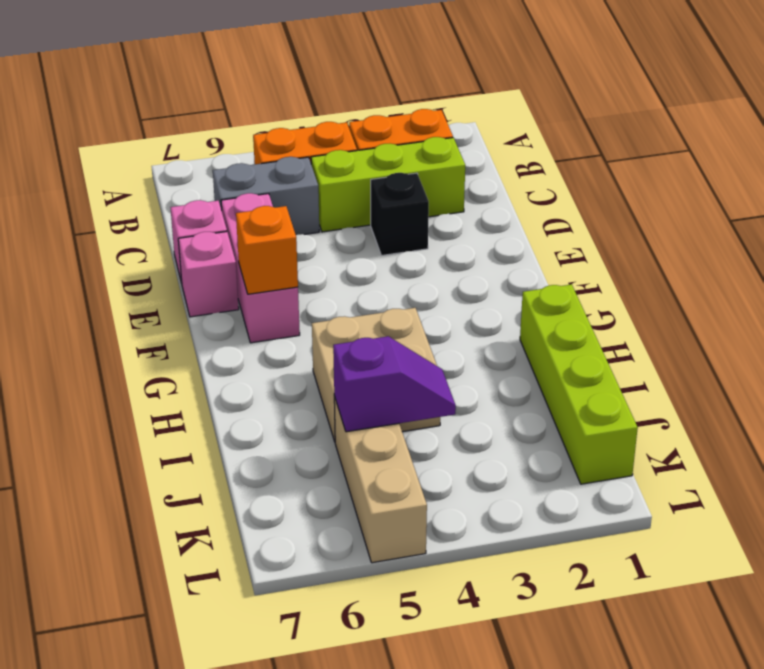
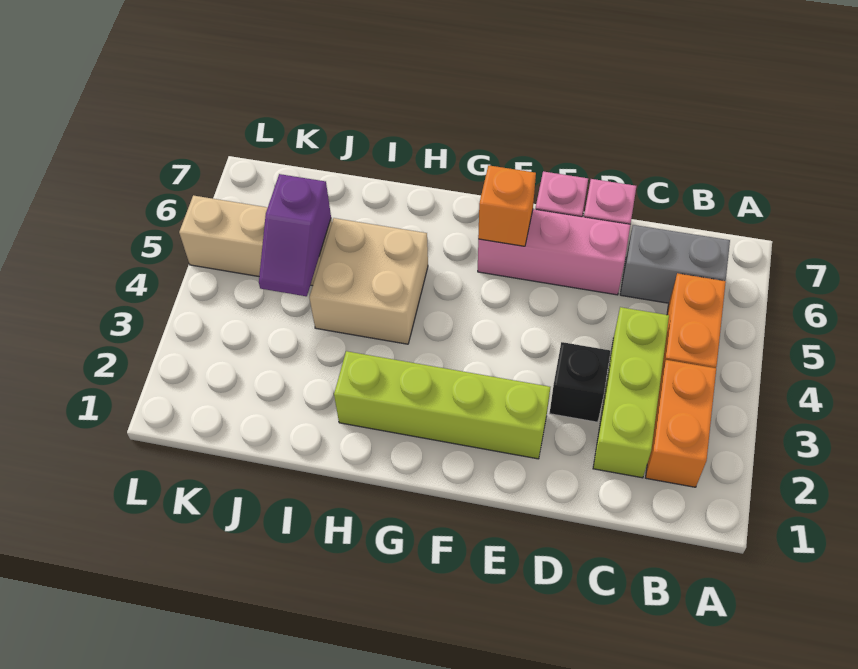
grey 1x2 brick [213,157,319,235] -> grey 1x2 brick turned to [620,225,730,303]
lime 1x4 brick [520,284,638,484] -> lime 1x4 brick moved to [334,351,550,459]

